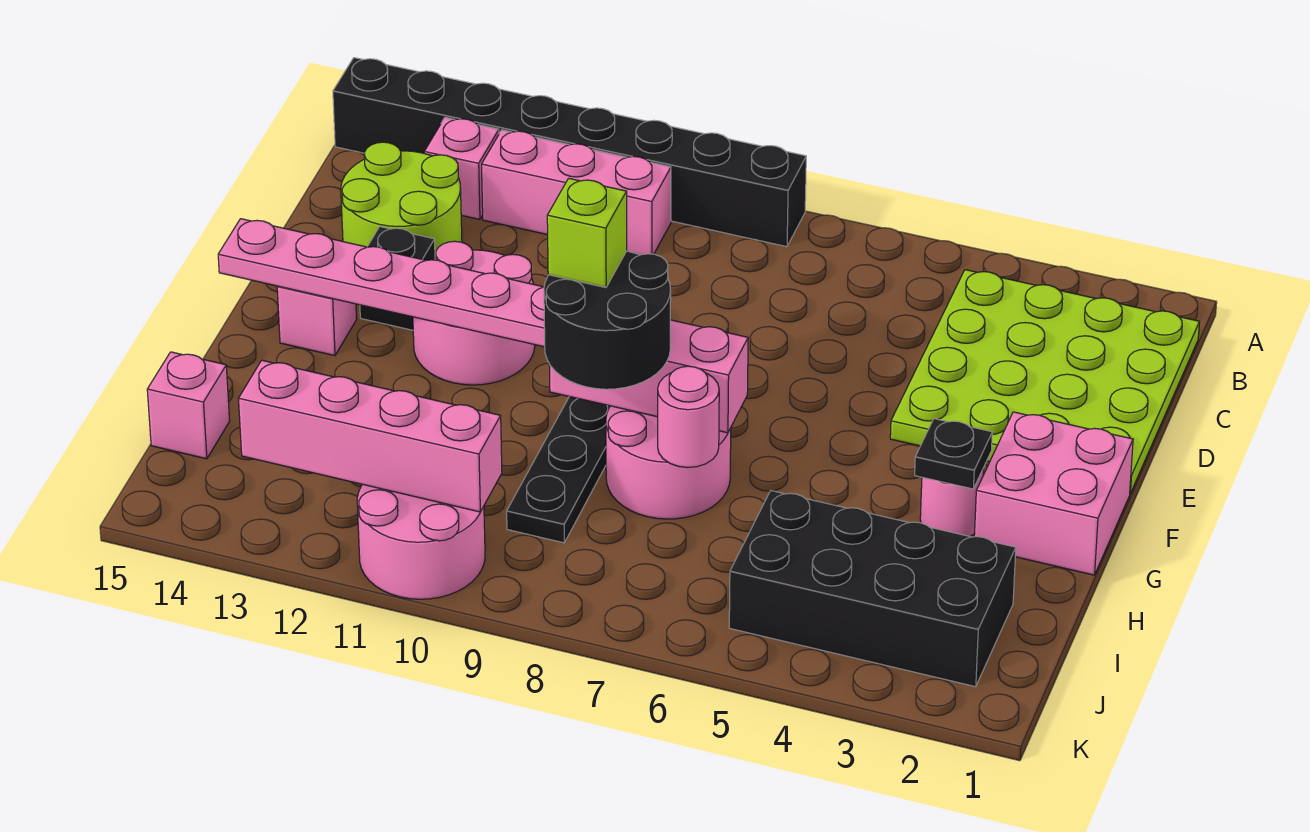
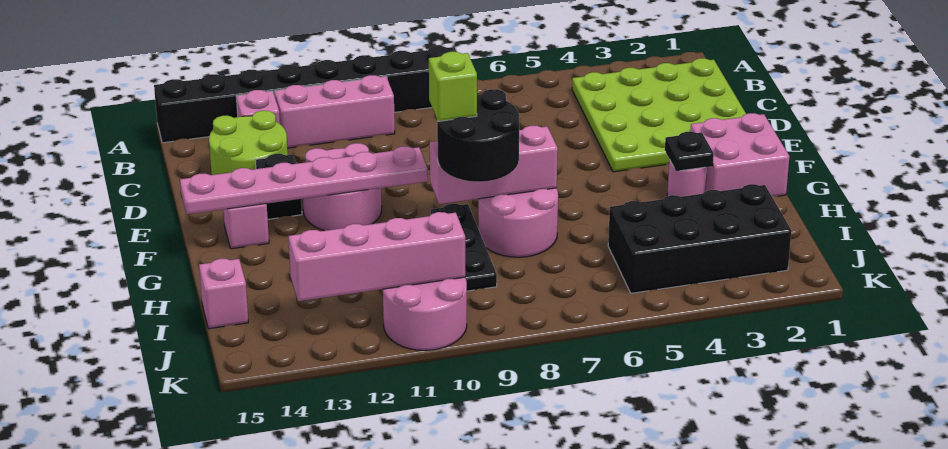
pink 1x1 round brick [658,366,719,468] -> none

